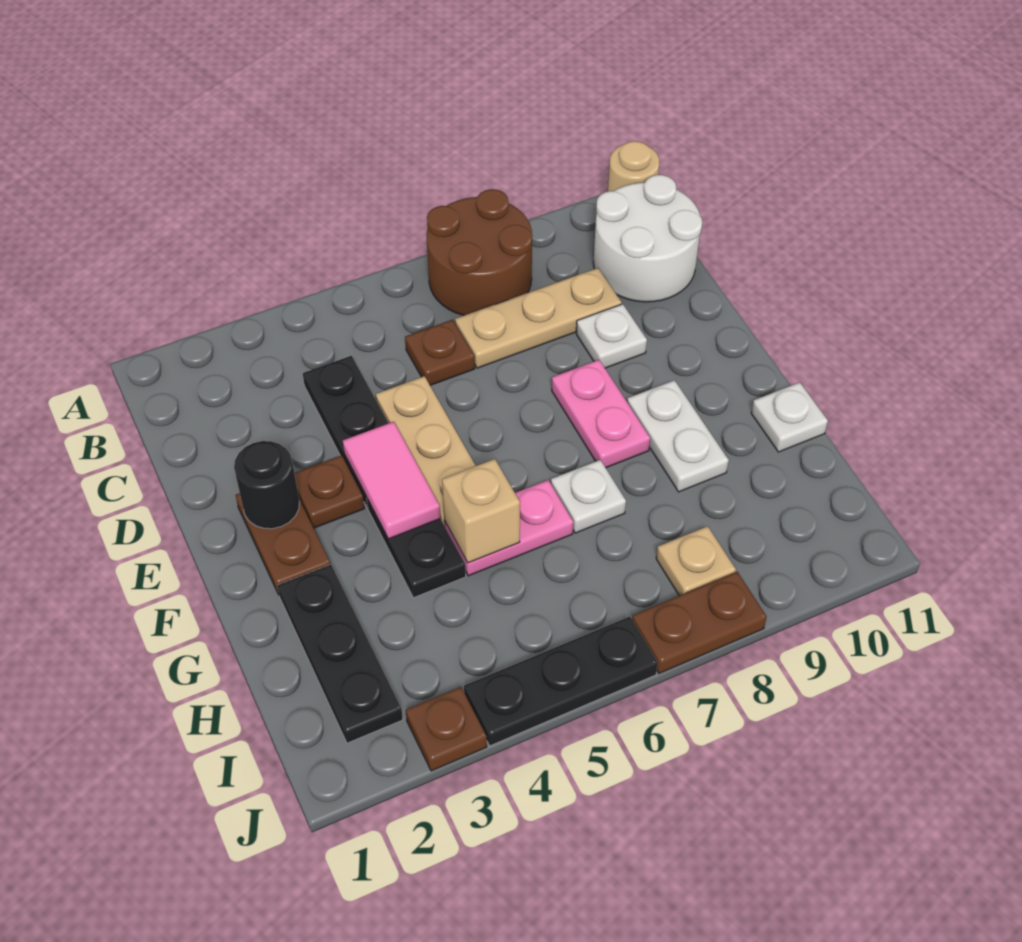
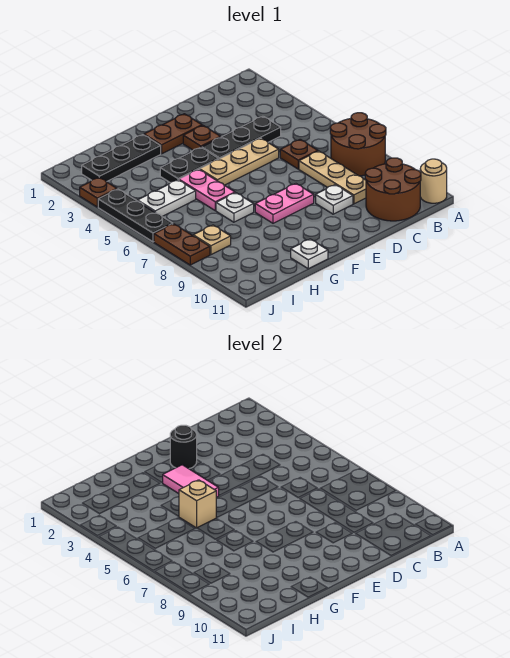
white 2x2 round brick [593,175,702,302] -> brown 2x2 round brick [365,158,421,221]
pink 1x2 tile [343,422,440,539] -> pink 1x2 tile turned to [163,465,219,497]
white 1x2 plate [627,380,729,492] -> white 1x2 plate moved to [138,180,196,217]

